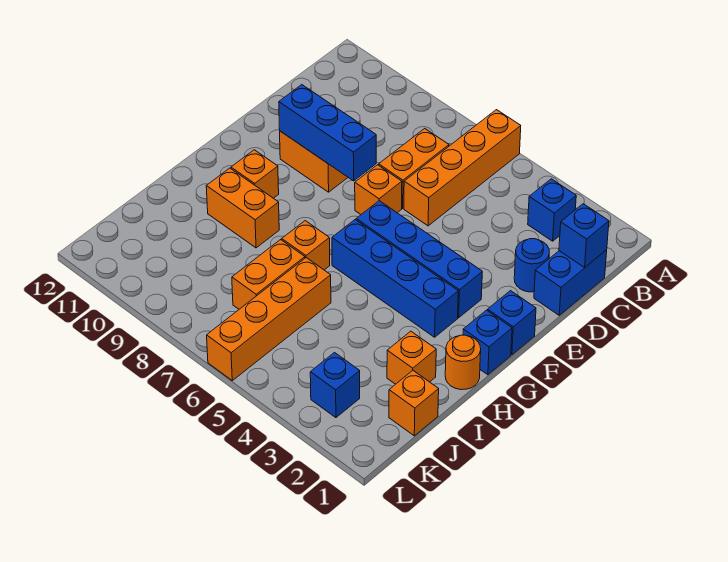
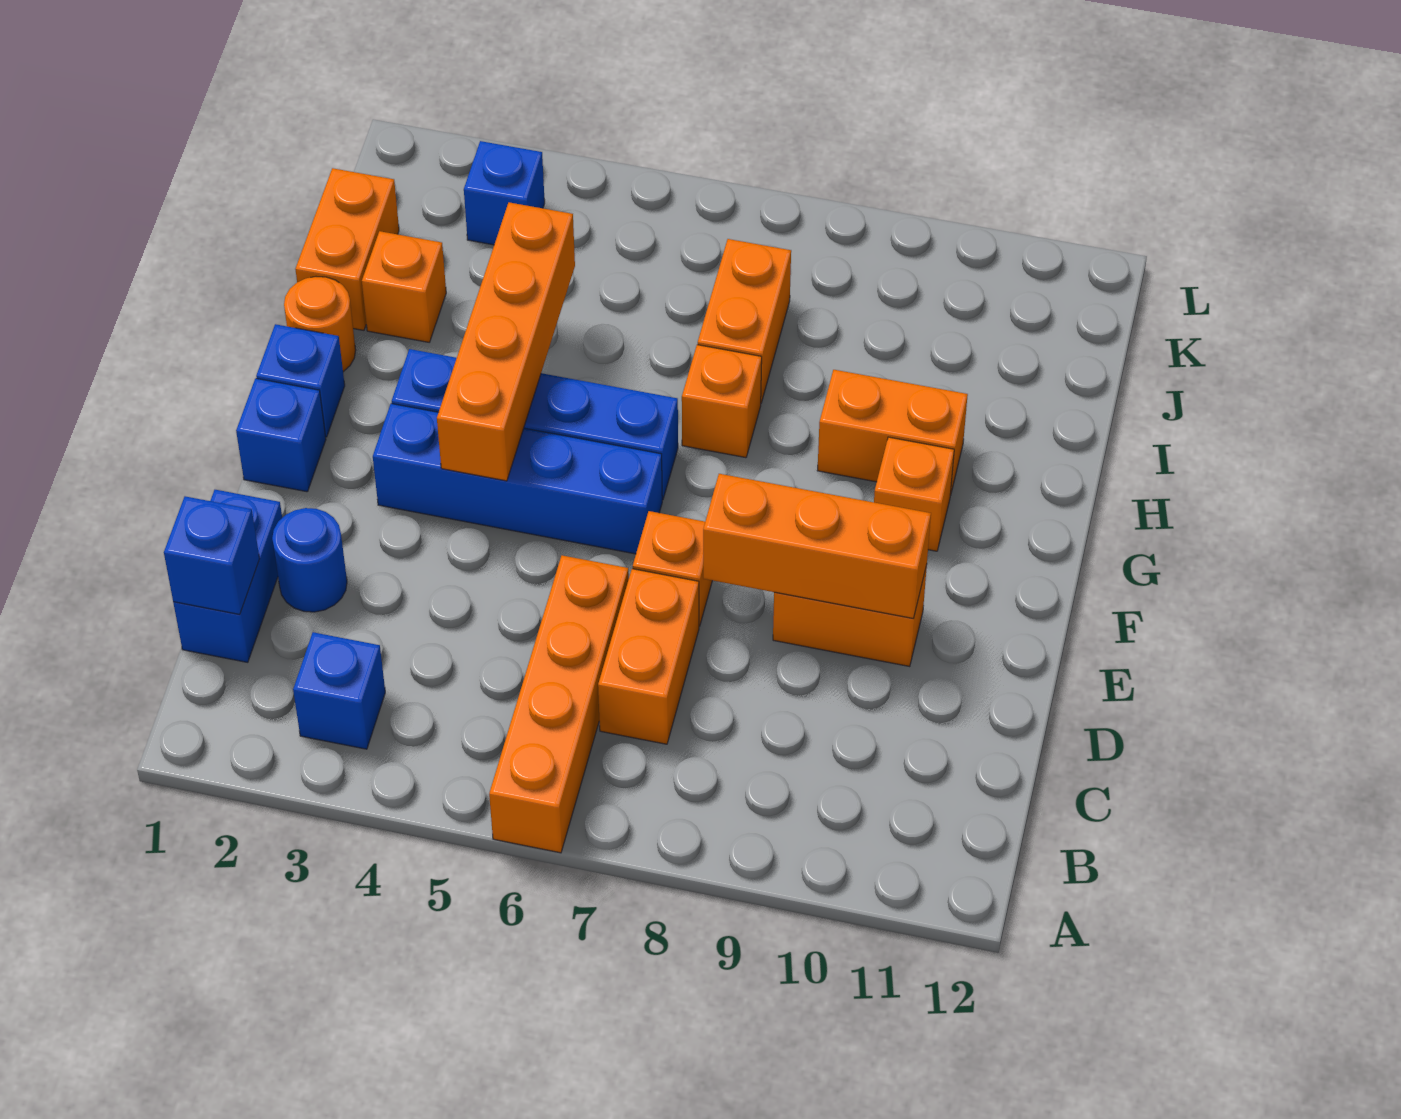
blue 1x3 brick [279,85,376,181] -> orange 1x3 brick [703,474,931,619]
orange 1x4 brick [207,258,331,381] -> orange 1x4 brick moved to [437,202,575,481]
orange 1x1 brick [389,371,439,436] -> orange 1x2 brick [295,168,399,330]

